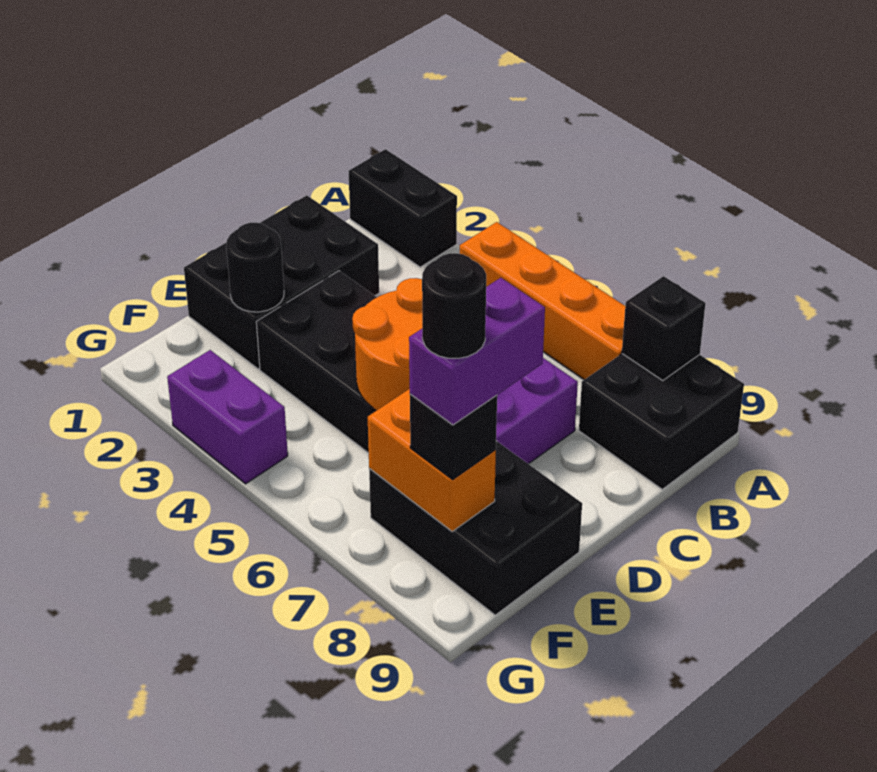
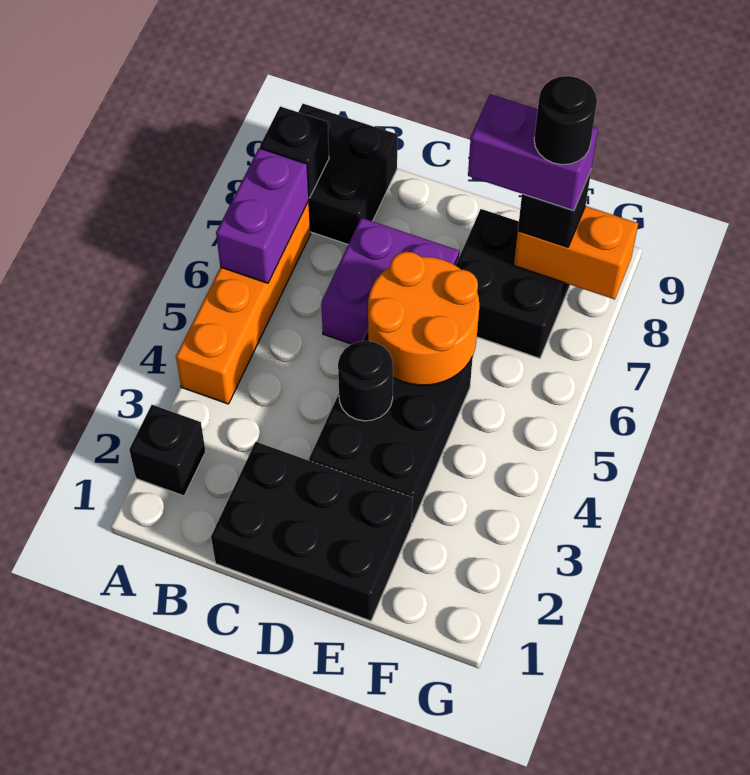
black 1x2 brick [349,149,457,267] -> black 1x1 brick [129,405,206,496]
black 1x1 round brick [226,223,284,312] -> black 1x1 round brick moved to [338,341,393,421]
black 2x3 brick [369,441,582,615] -> black 2x2 brick [456,209,570,358]
orange 1x2 brick [368,389,496,531] -> orange 1x2 brick turned to [514,206,638,299]
purple 1x2 brick [167,350,288,484] -> purple 1x2 brick moved to [216,148,309,283]

